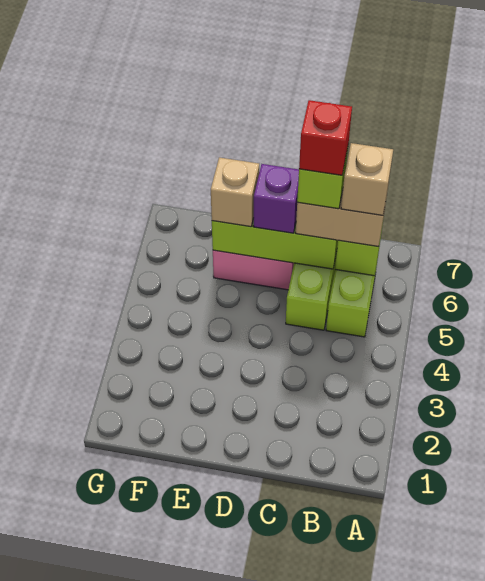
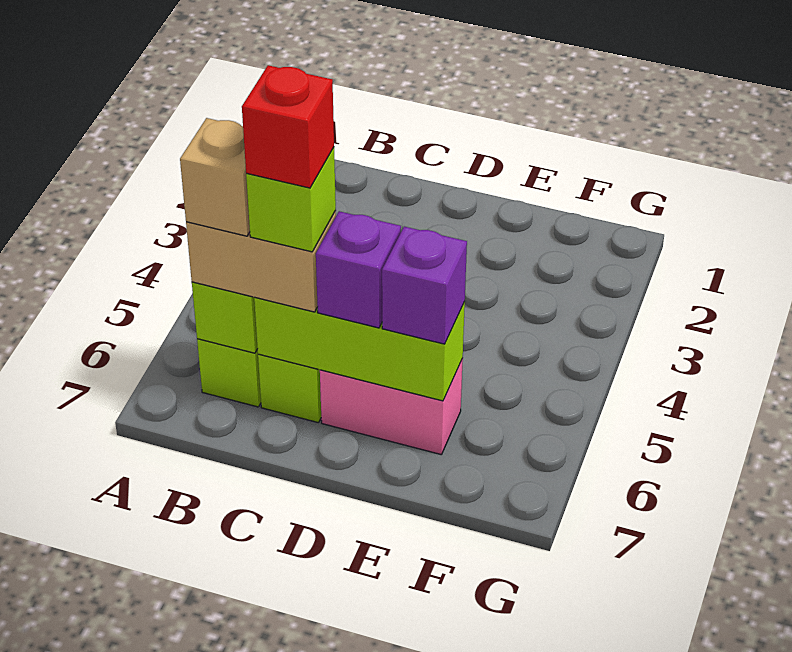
tan 1x1 brick [211,157,259,227] -> purple 1x1 brick [382,227,467,344]

